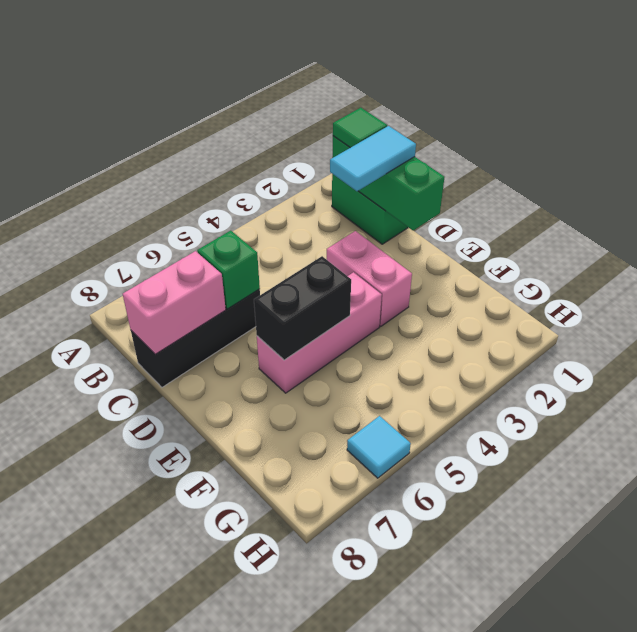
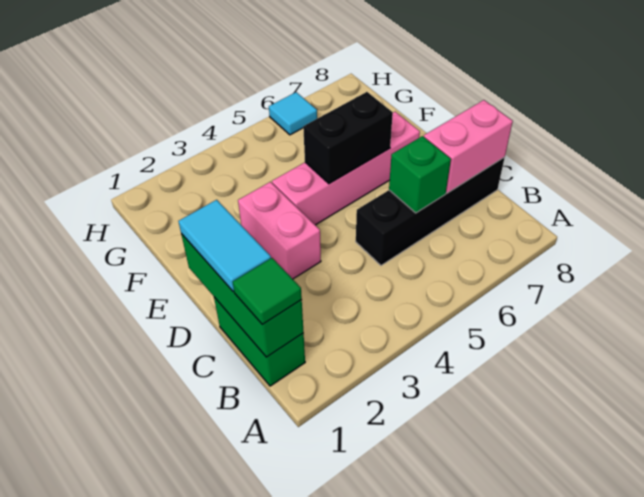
cyan 1x2 tile [330,126,416,191] -> cyan 1x2 tile turned to [179,200,271,292]
black 1x3 brick [131,289,260,387] -> black 1x4 brick [356,157,505,265]
pink 1x3 brick [257,272,382,393] -> pink 1x4 brick [272,112,420,225]

